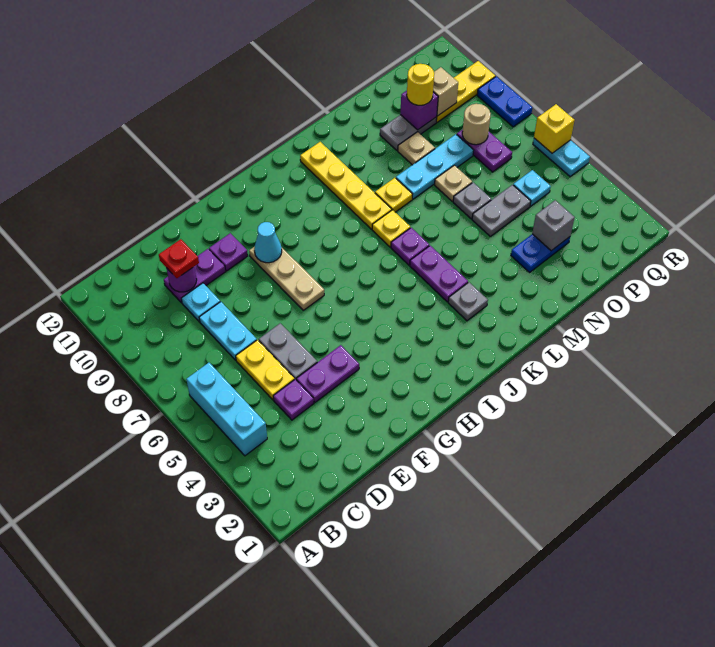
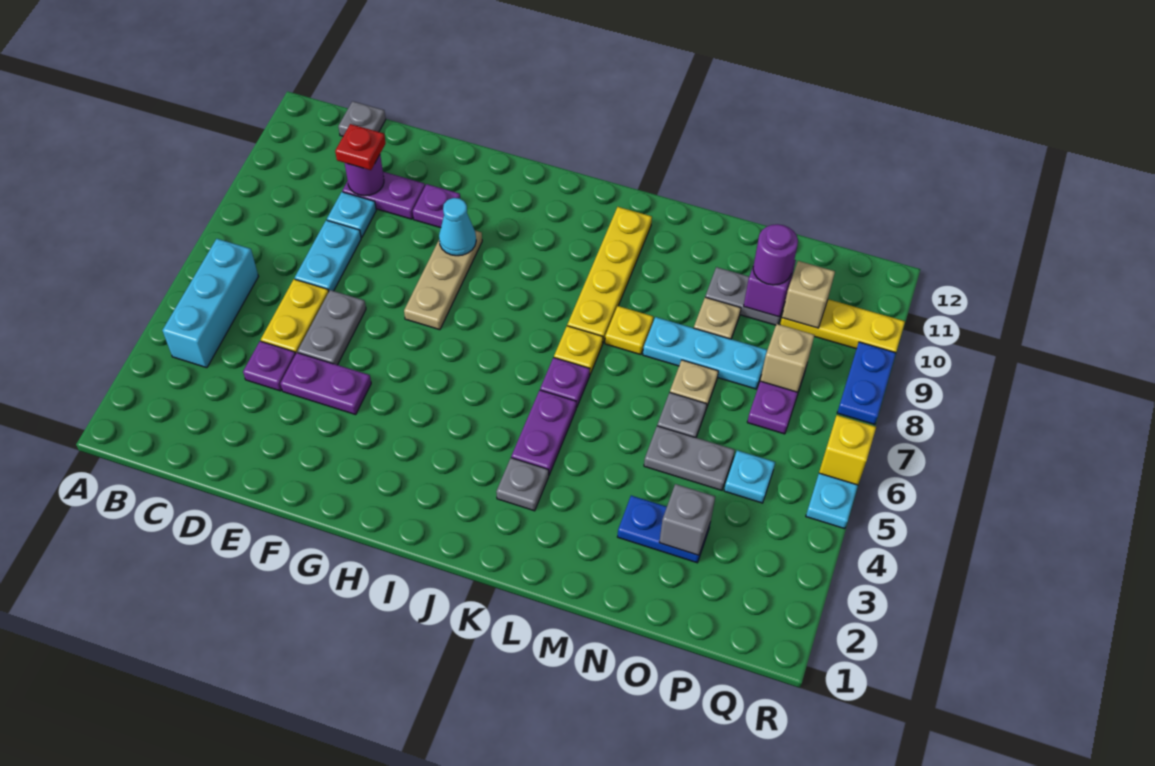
none -> grey 1x1 plate [338,101,386,136]
yellow 1x1 round brick [407,64,434,105] -> purple 1x1 round brick [753,224,798,285]
tan 1x1 round brick [462,104,491,145] -> tan 1x1 brick [760,324,814,392]

